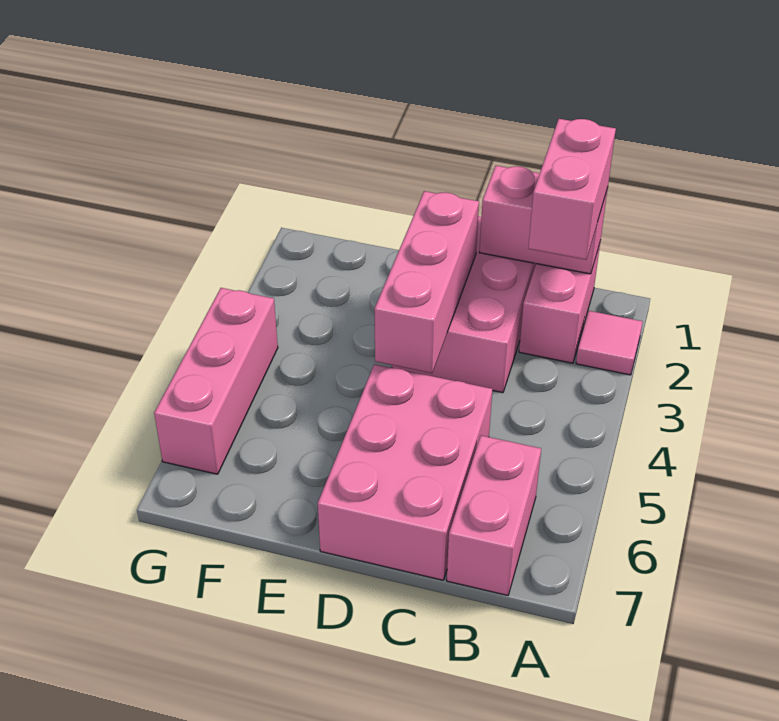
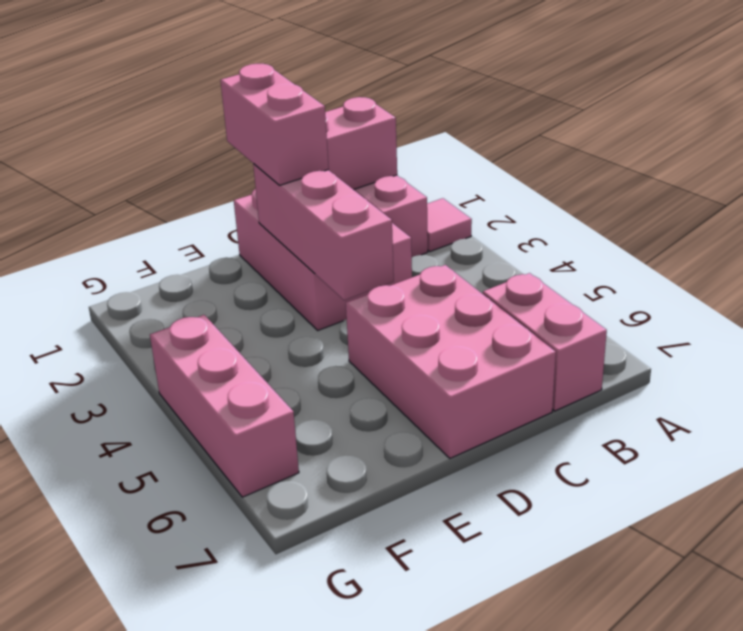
pink 1x2 brick [528,119,616,260] -> pink 1x2 brick moved to [220,64,329,185]

